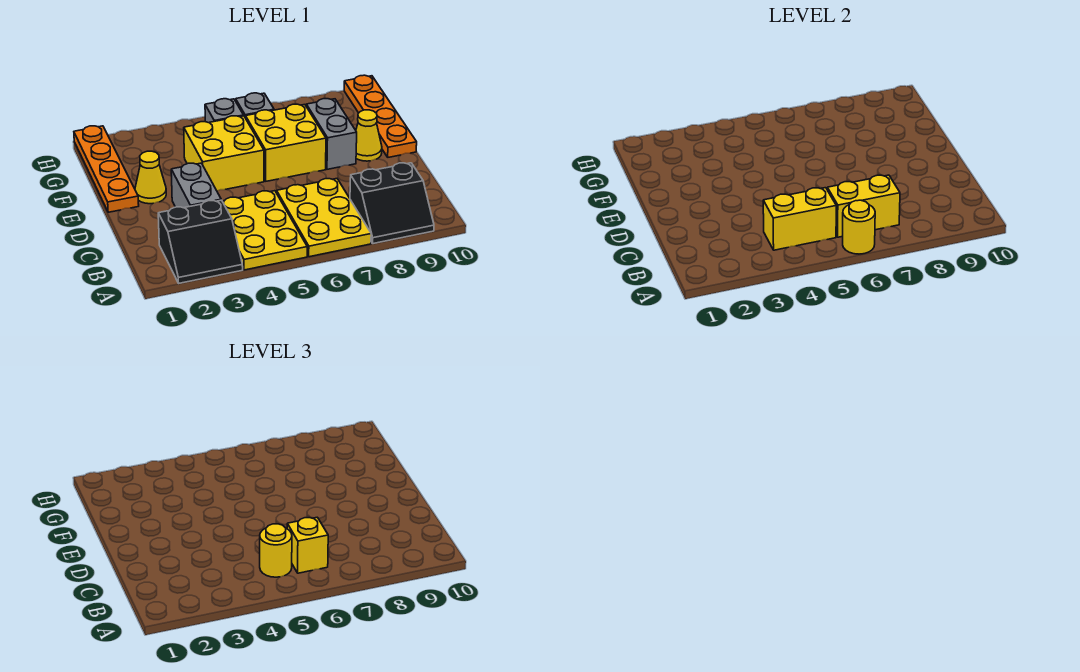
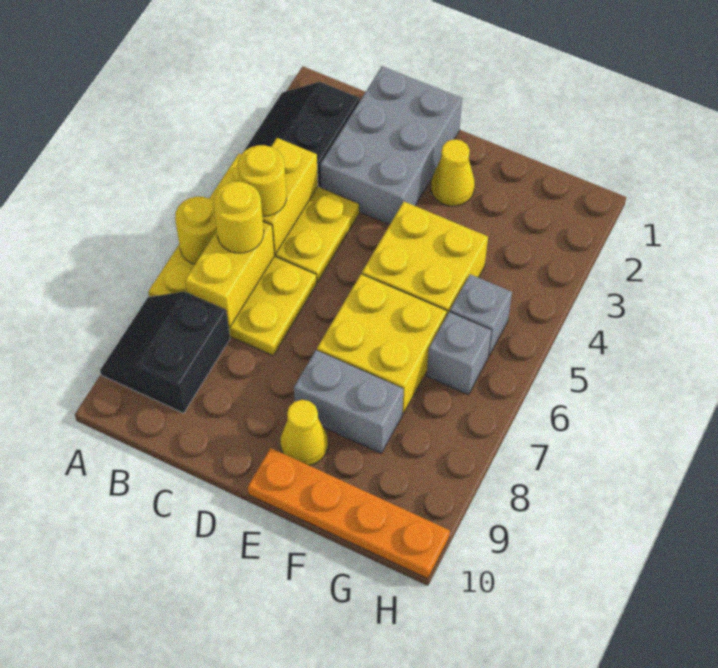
yellow 1x1 brick [287,517,328,573] -> yellow 1x1 round brick [213,182,264,253]
grey 1x2 brick [171,163,221,208] -> grey 2x3 brick [320,66,462,224]
orange 1x4 plate [74,126,139,212] -> none

